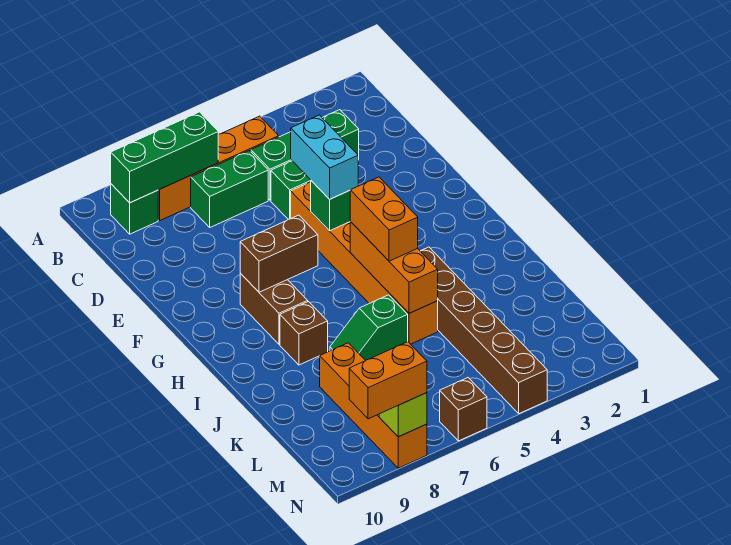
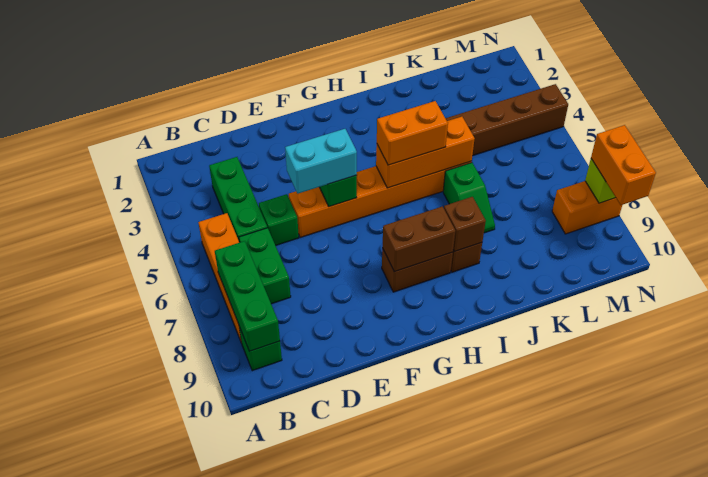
brown 1x2 brick [240,215,318,292] -> brown 1x2 brick turned to [382,206,455,272]
orange 1x4 brick [320,343,427,468] -> orange 1x2 brick [552,181,622,234]
brown 1x1 brick [440,378,487,441] -> brown 1x1 brick moved to [444,197,486,252]

